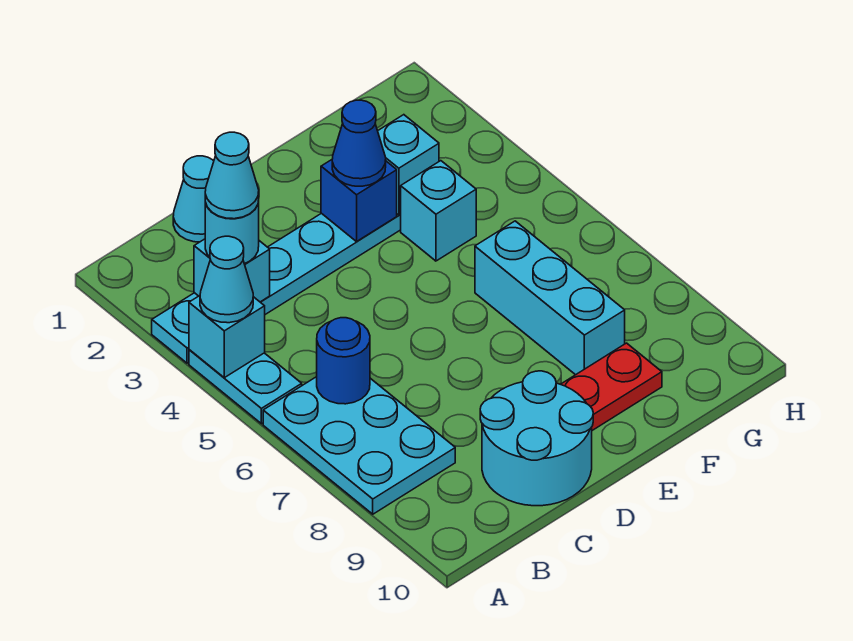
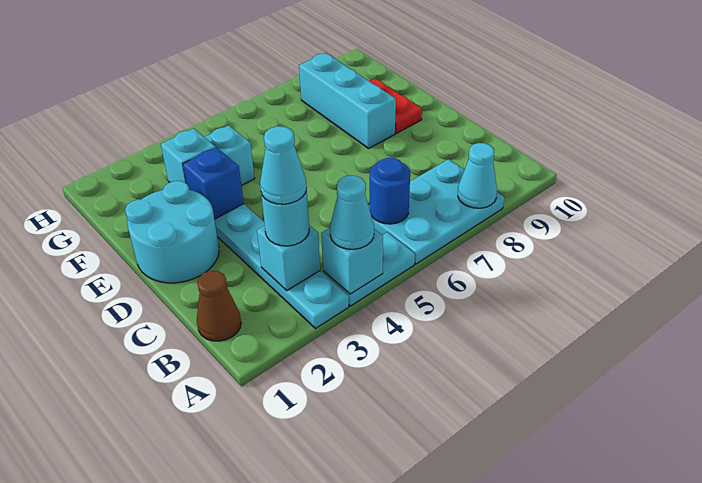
none -> brown 1x1 cone [197,271,241,341]
cyan 1x1 cone [173,156,214,242] -> cyan 1x1 cone moved to [458,143,497,208]
cyan 2x2 round brick [480,371,593,506] -> cyan 2x2 round brick moved to [125,181,219,283]
blue 1x1 cone [332,100,386,186] -> none
cyan 1x3 brick [475,221,625,375] -> cyan 1x3 brick turned to [299,53,396,148]

